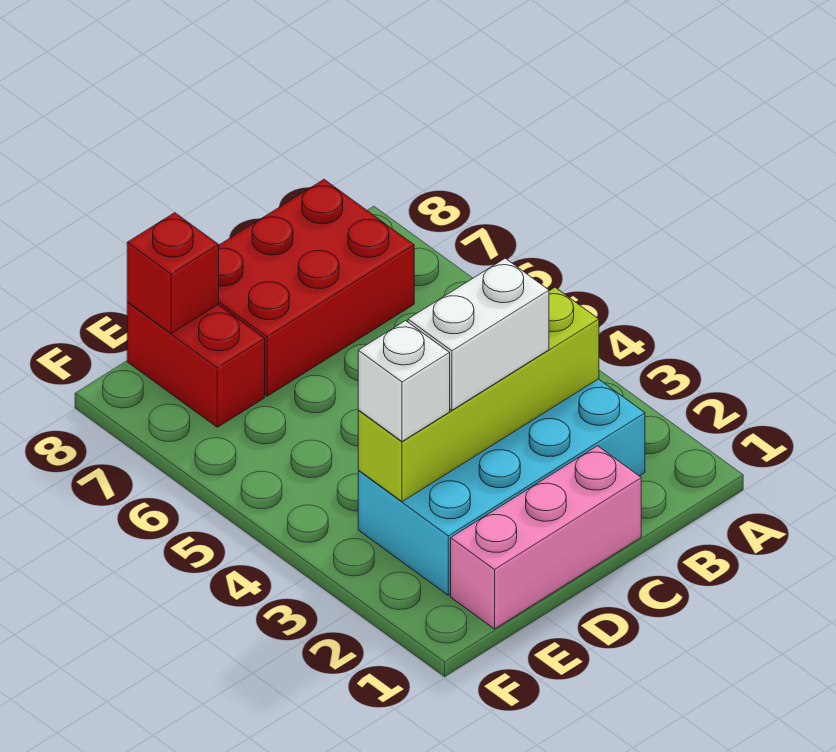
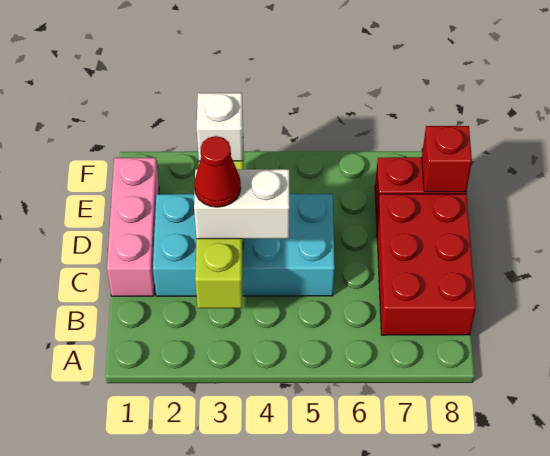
cyan 2x4 brick [358,379,645,595] -> cyan 2x4 brick turned to [153,194,335,296]
white 1x2 brick [408,258,549,410] -> white 1x2 brick turned to [194,169,289,239]
none -> red 1x1 cone [194,136,241,207]

